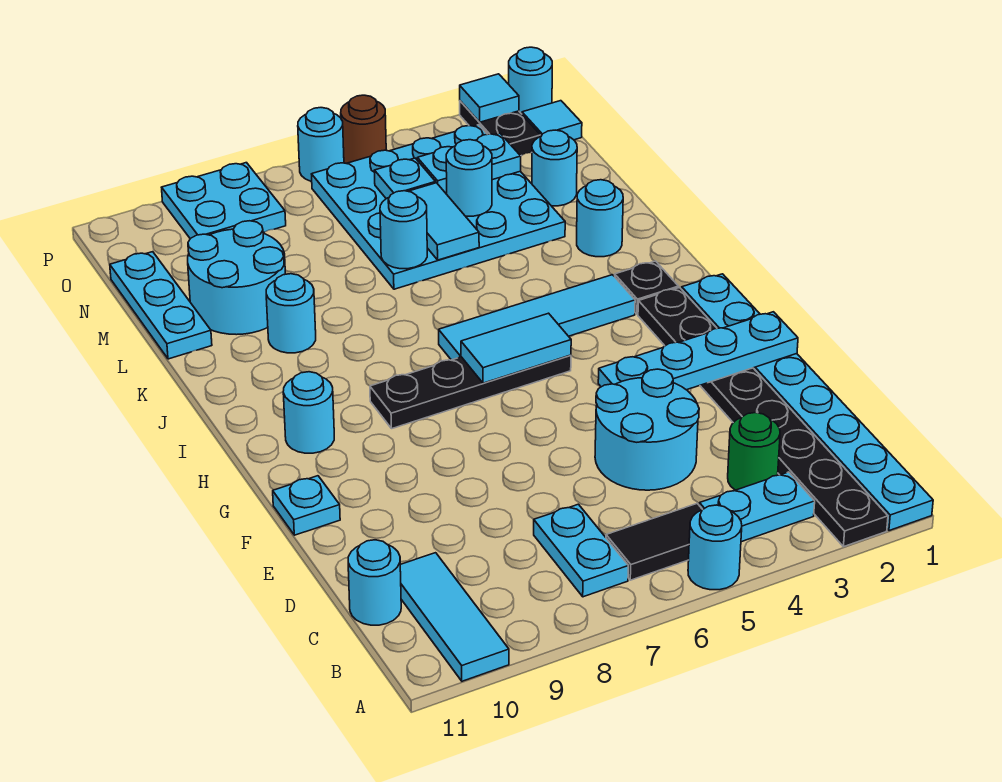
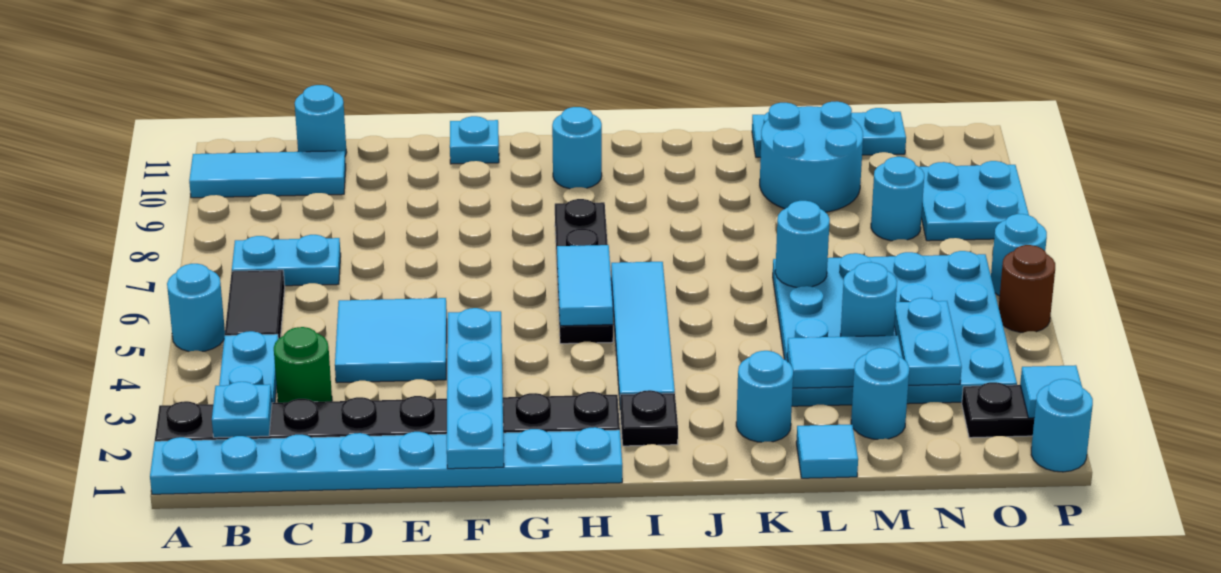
cyan 2x2 round brick [595,369,699,490] -> cyan 2x2 tile [335,298,447,383]
cyan 1x1 round brick [266,274,316,353] -> cyan 1x1 round brick moved to [871,157,924,241]
cyan 1x2 tile [408,183,479,260] -> cyan 1x2 tile moved to [787,335,902,388]
cyan 1x1 plate [374,158,436,199] -> cyan 1x1 plate moved to [212,382,272,438]
cyan 1x1 tile [522,101,582,140] -> cyan 1x1 tile moved to [796,424,858,478]

